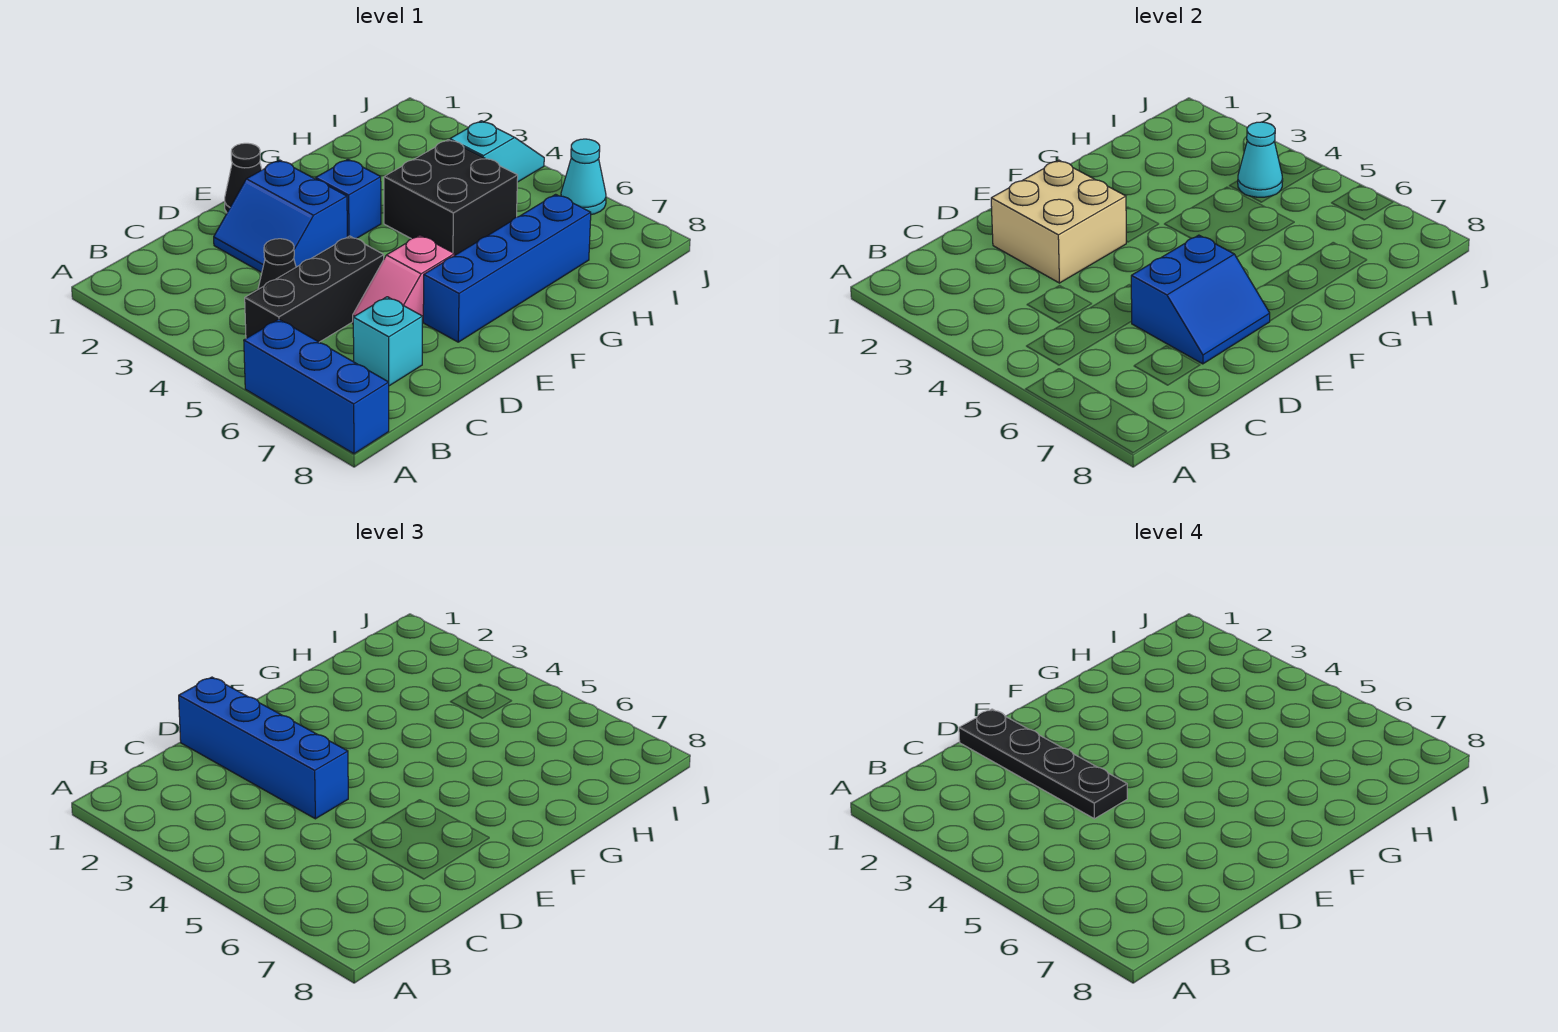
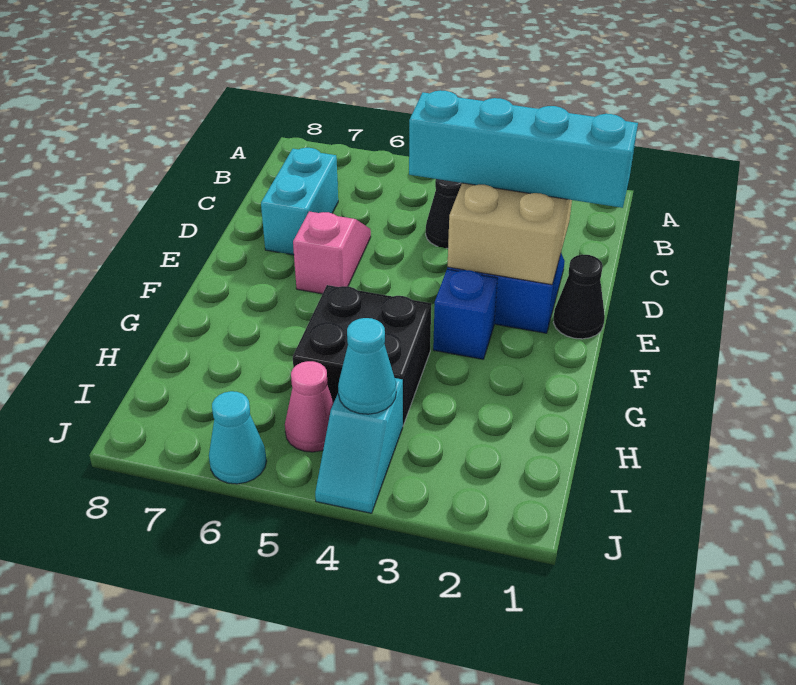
blue 1x3 brick [244,319,389,454] -> none
black 1x3 brick [245,236,384,342] -> none
cyan 1x1 brick [353,297,423,386] -> cyan 1x2 brick [261,148,338,255]
blue 1x4 brick [179,677,348,819] -> cyan 1x4 brick [409,90,638,208]
black 1x4 plate [959,709,1127,819] -> none
blue 2x2 slope [1131,235,1270,364] -> none
blue 1x4 brick [423,194,591,342] -> none
none -> pink 1x1 cone [285,361,334,452]

